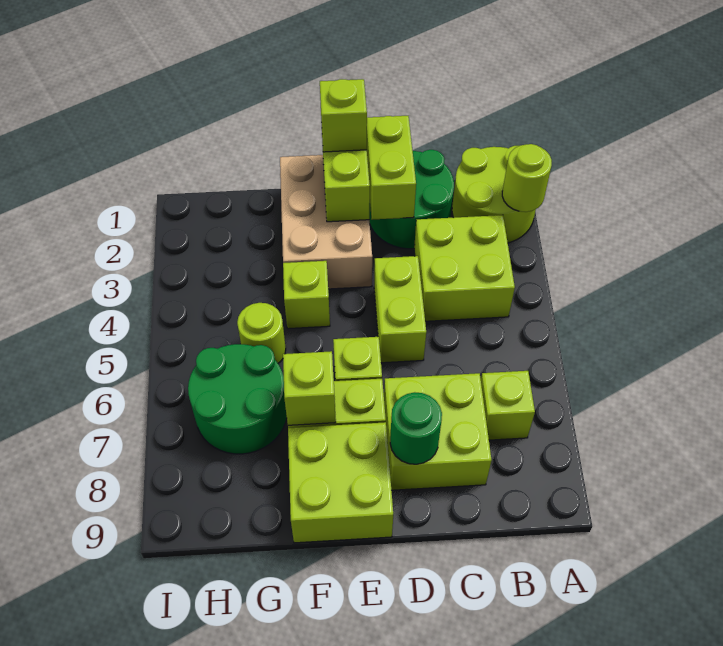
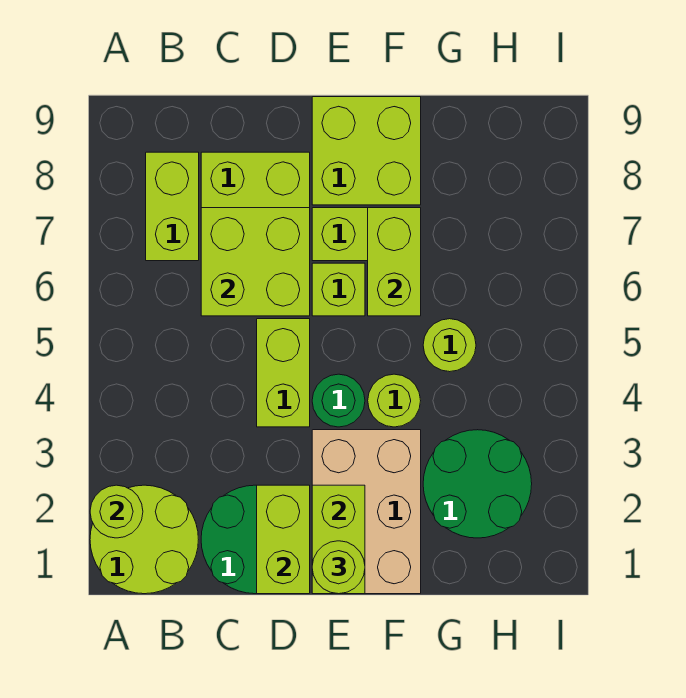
lime 2x2 brick [414,215,515,321] -> lime 2x2 brick moved to [201,208,310,316]
lime 1x1 brick [481,371,535,440] -> lime 1x2 brick [146,152,199,261]
green 1x1 round brick [390,392,442,464] -> green 1x1 round brick moved to [312,374,365,427]
lime 1x1 brick [320,79,367,152] -> lime 1x1 round brick [312,541,365,594]
lime 1x1 brick [283,261,330,329] -> lime 1x1 round brick [368,374,421,427]
lime 1x1 brick [283,351,336,425] -> lime 1x2 brick [368,208,421,316]
green 2x2 round brick [188,344,287,454] -> green 2x2 round brick moved to [423,430,532,538]

